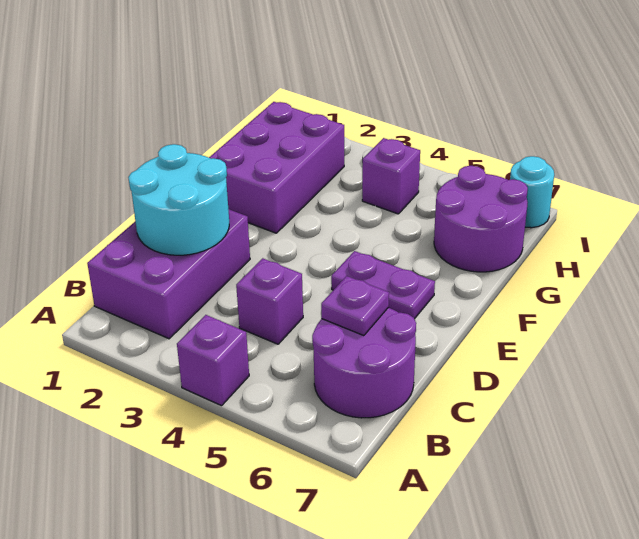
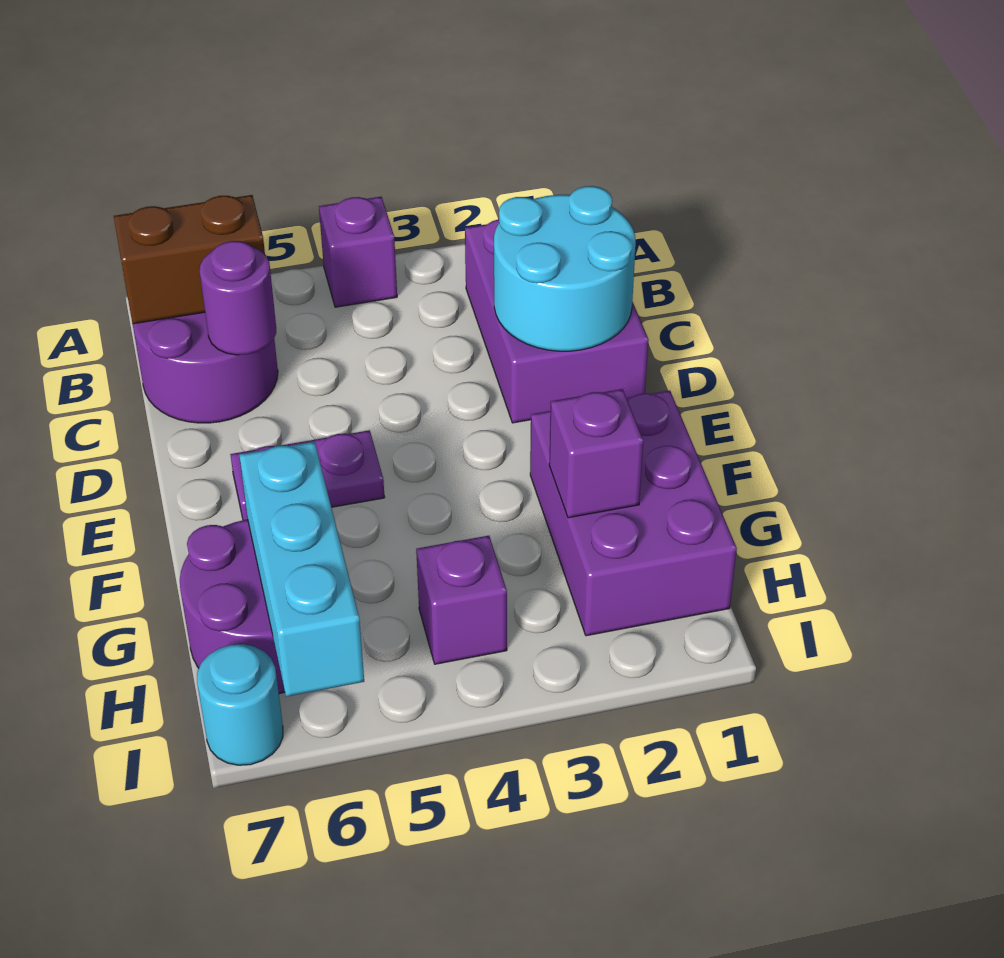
none -> brown 1x2 brick [114,195,265,324]
purple 1x1 brick [236,258,303,344] -> purple 1x1 brick moved to [549,389,643,518]
purple 1x1 plate [321,276,389,336] -> purple 1x1 round brick [200,241,276,355]
none -> cyan 1x3 brick [239,442,364,697]

